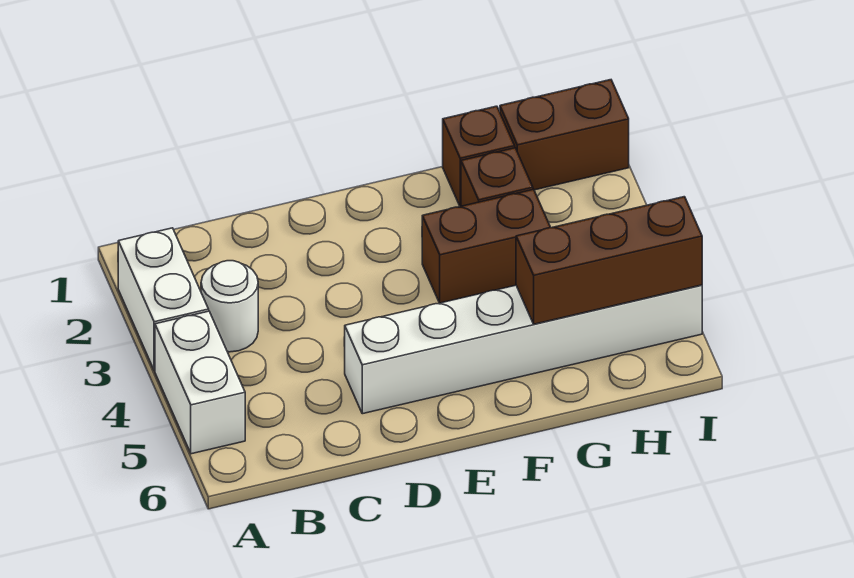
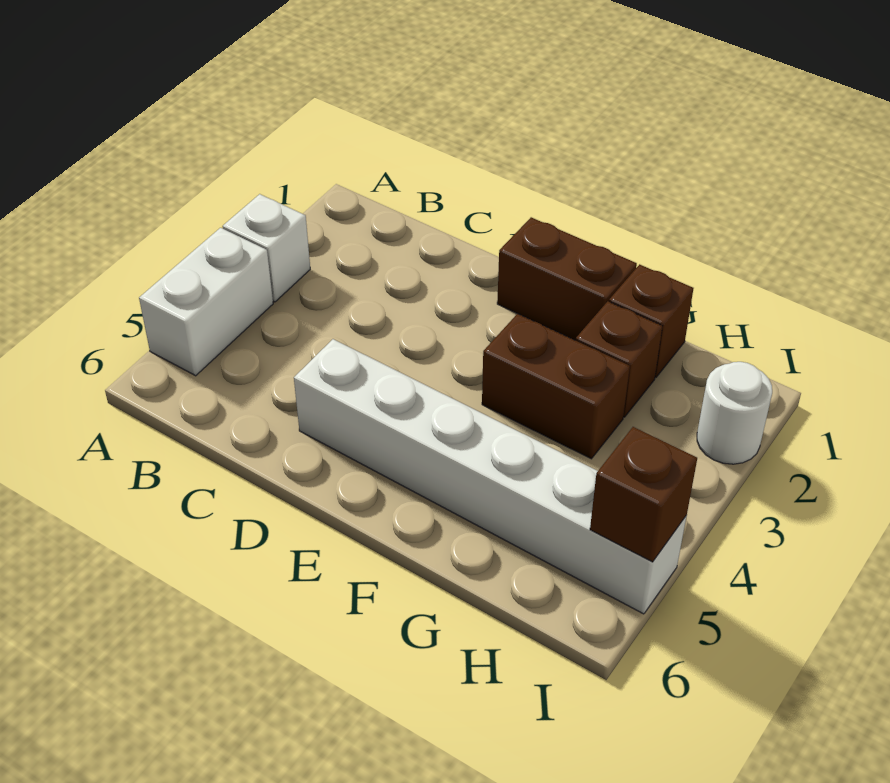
white 1x2 brick [118,228,209,371] -> white 1x1 brick [223,194,310,302]
white 1x1 round brick [201,261,258,352] -> white 1x1 round brick moved to [697,362,772,464]
brown 1x3 brick [516,197,702,324] -> brown 1x1 brick [590,427,697,562]
brown 1x2 brick [500,80,629,190] -> brown 1x2 brick moved to [497,217,637,340]

